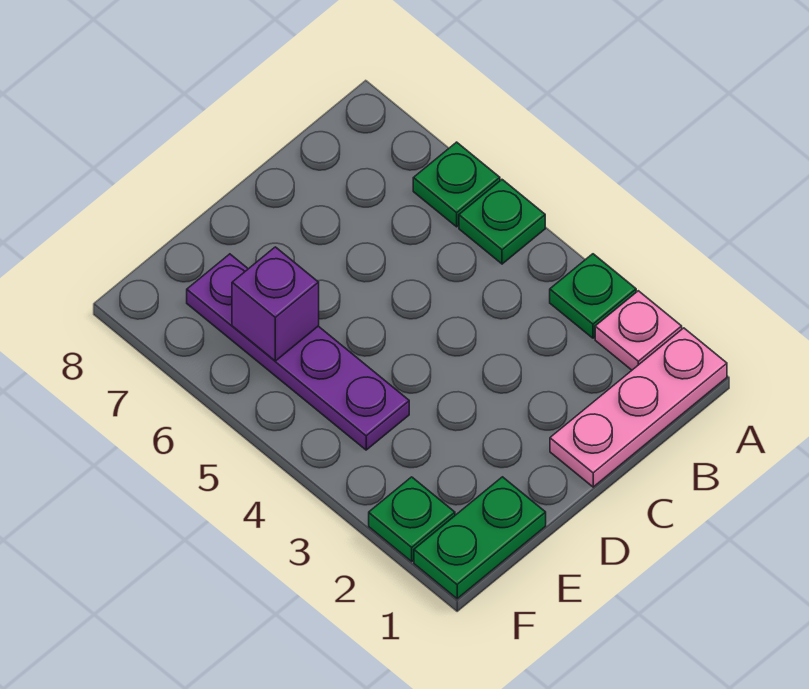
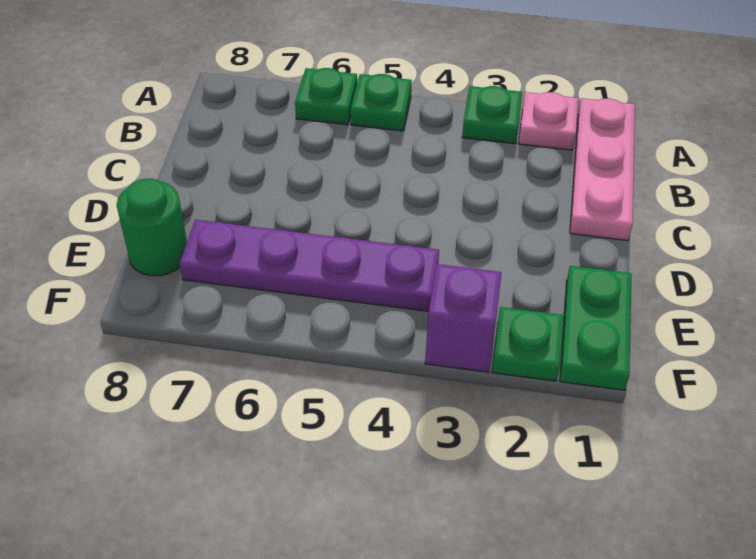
purple 1x1 brick [232,247,319,361] -> purple 1x1 brick moved to [425,264,502,372]
none -> green 1x1 round brick [117,179,187,276]

